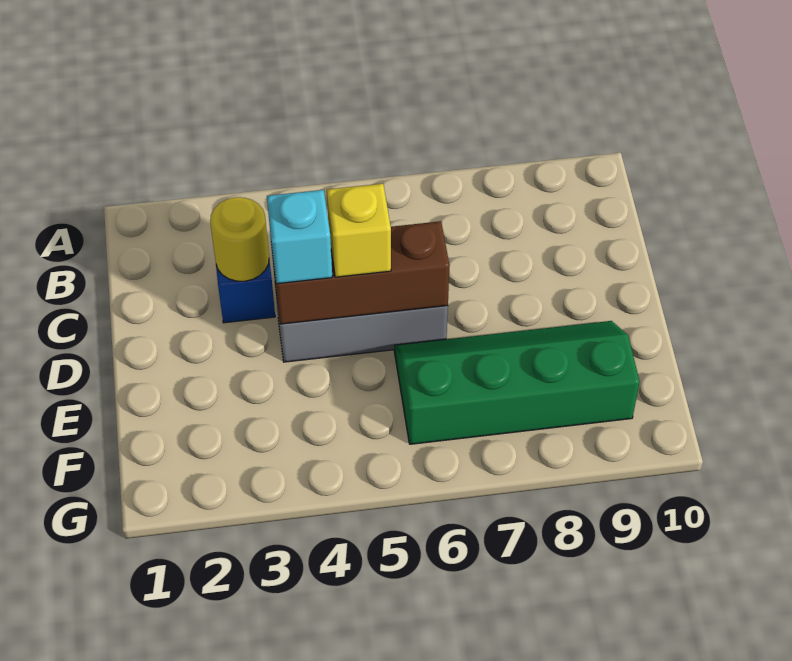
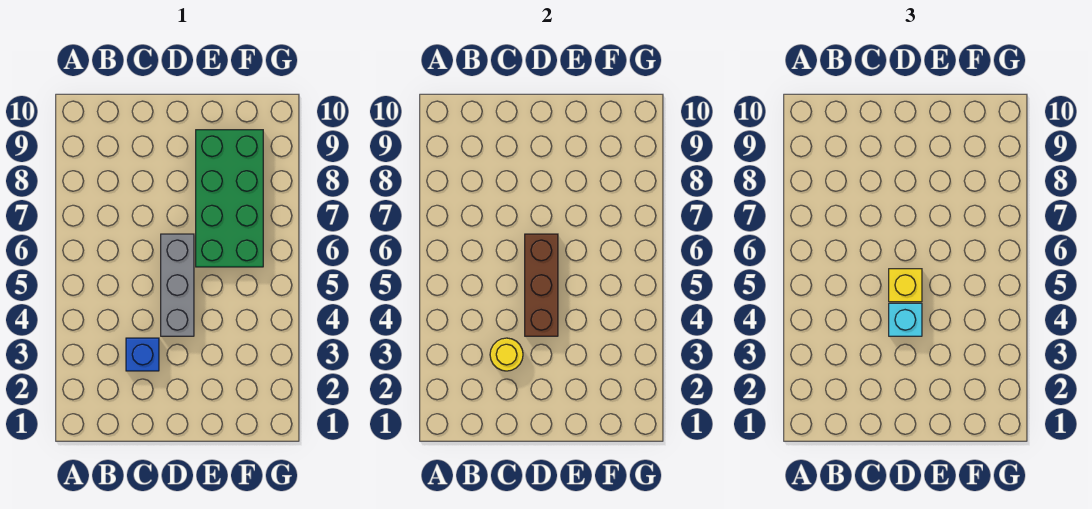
green 2x4 slope [394,321,640,444] -> green 2x4 brick [196,130,263,267]

